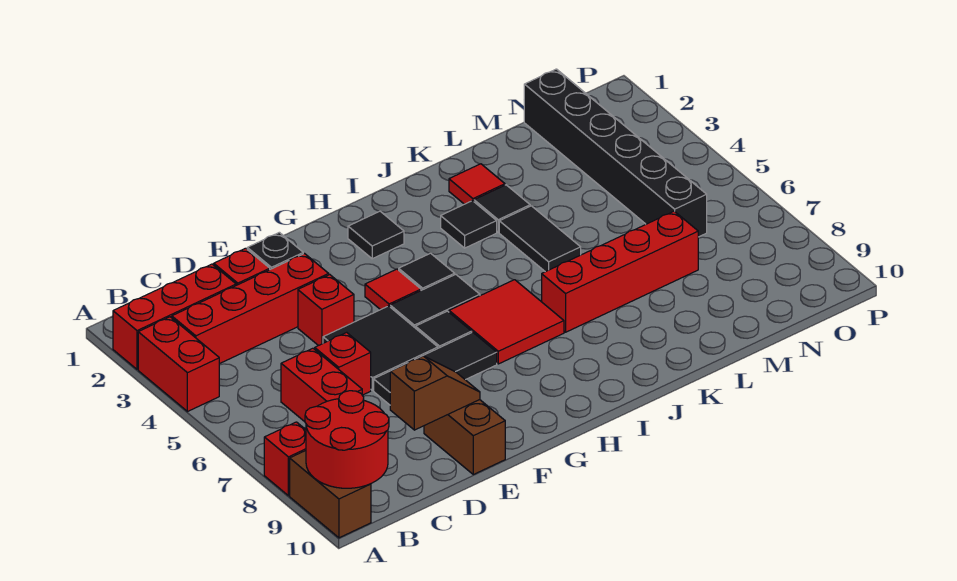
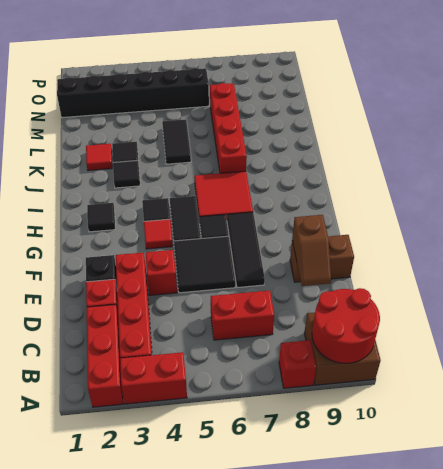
brown 1x2 brick [290,451,371,538] -> brown 2x2 brick [304,312,381,385]
red 1x1 brick [315,332,371,395] -> none
brown 1x2 slope [390,356,480,430] -> brown 1x2 slope turned to [292,215,331,286]
black 1x2 tile [499,206,581,272] -> black 1x2 tile turned to [162,119,191,164]

